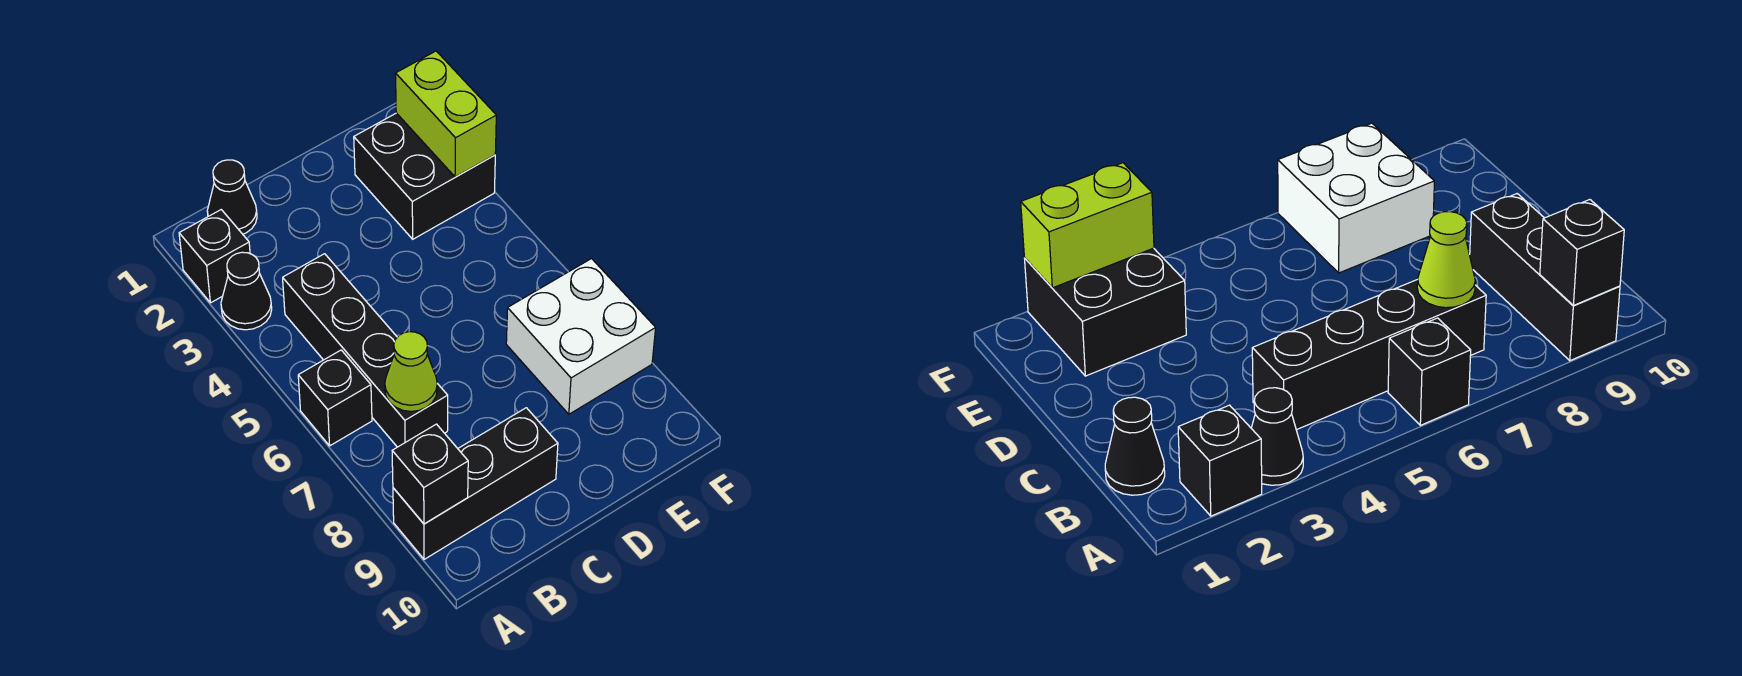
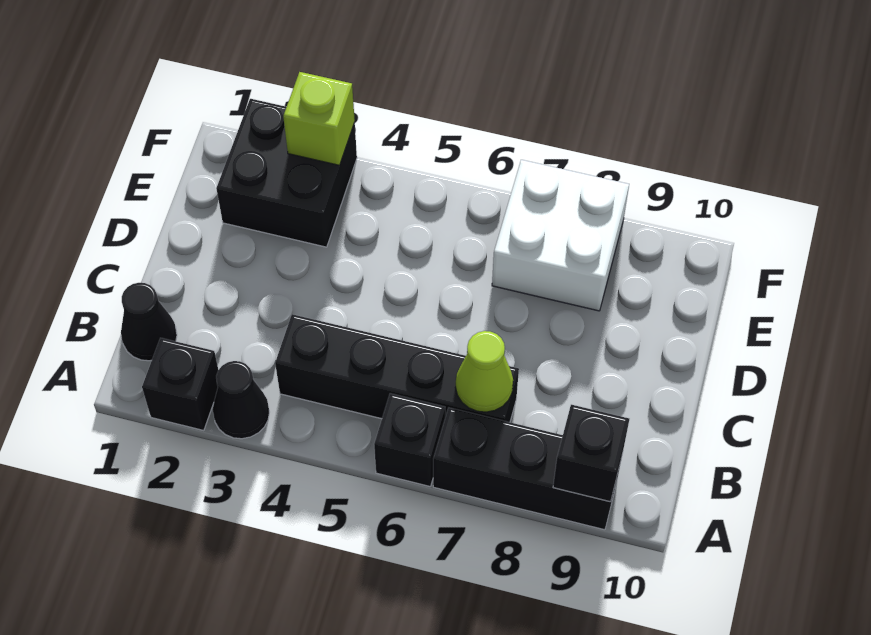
black 1x3 brick [393,408,558,559] -> black 1x3 brick turned to [433,408,622,530]
lime 1x2 brick [396,51,496,177] -> lime 1x1 brick [283,72,355,165]

